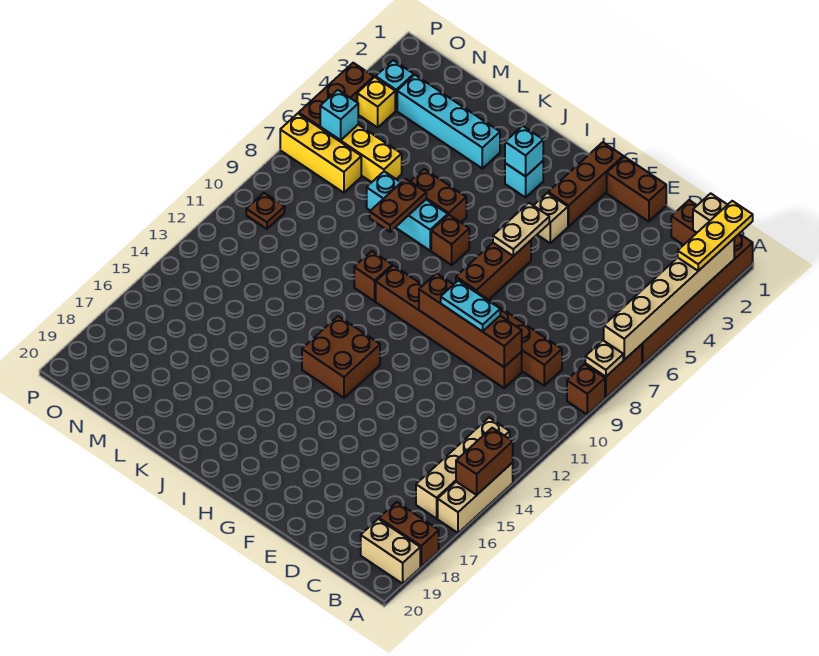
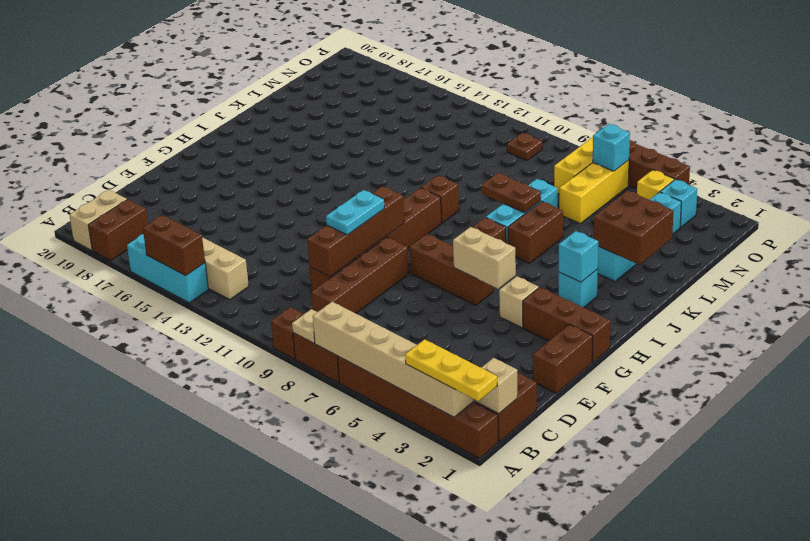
tan 1x3 brick [438,463,513,533] -> cyan 1x3 brick [127,234,208,303]
tan 1x2 plate [493,203,549,256] -> tan 1x2 brick [453,227,516,289]
brown 2x2 brick [302,316,380,398] -> brown 2x2 brick moved to [594,191,673,265]

